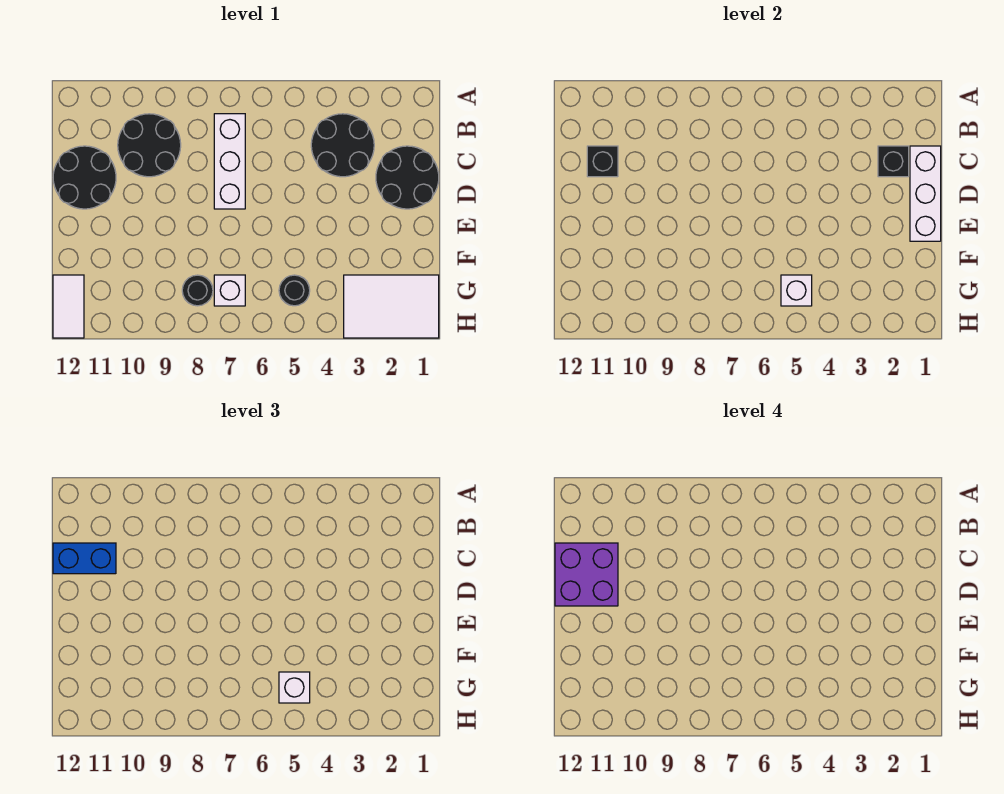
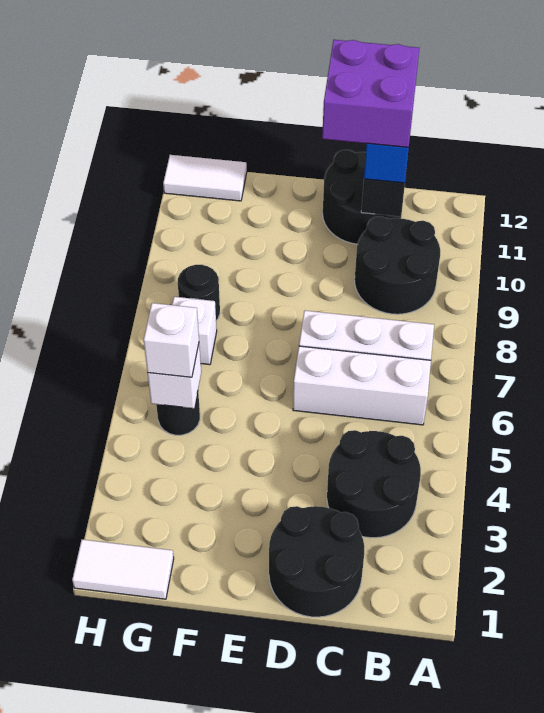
white 1x3 brick [910,146,941,241] -> white 1x3 brick moved to [293,346,431,425]
black 1x1 brick [878,146,909,177] -> none
white 2x3 tile [344,275,439,338] -> white 1x2 tile [72,540,174,599]

